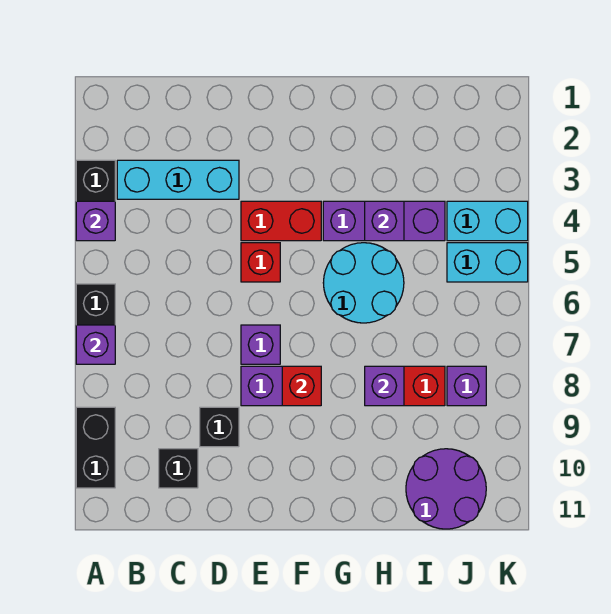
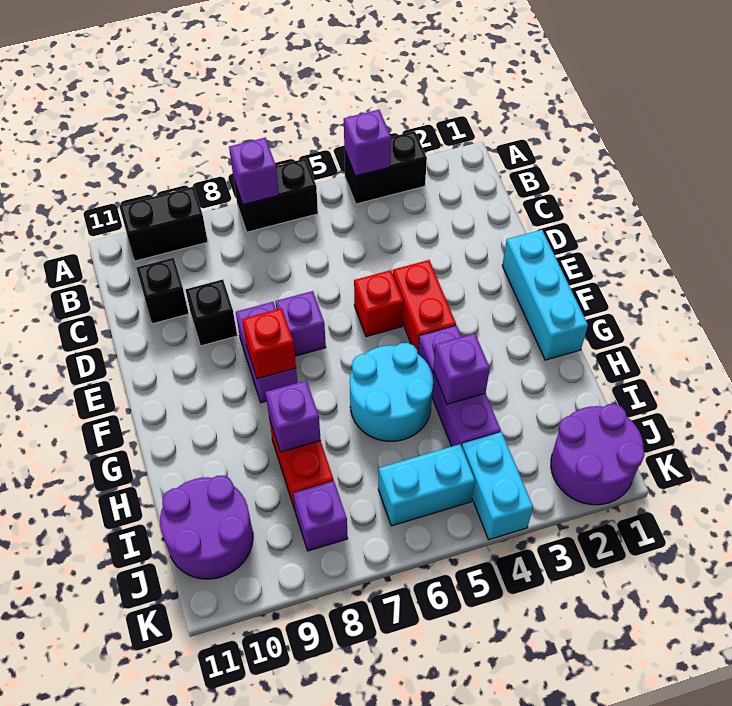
cyan 1x3 brick [117,160,239,199] -> cyan 1x3 brick moved to [502,230,588,360]
none -> purple 2x2 round brick [551,404,645,505]
cyan 1x2 brick [447,243,528,282] -> cyan 1x2 brick turned to [378,444,475,526]

